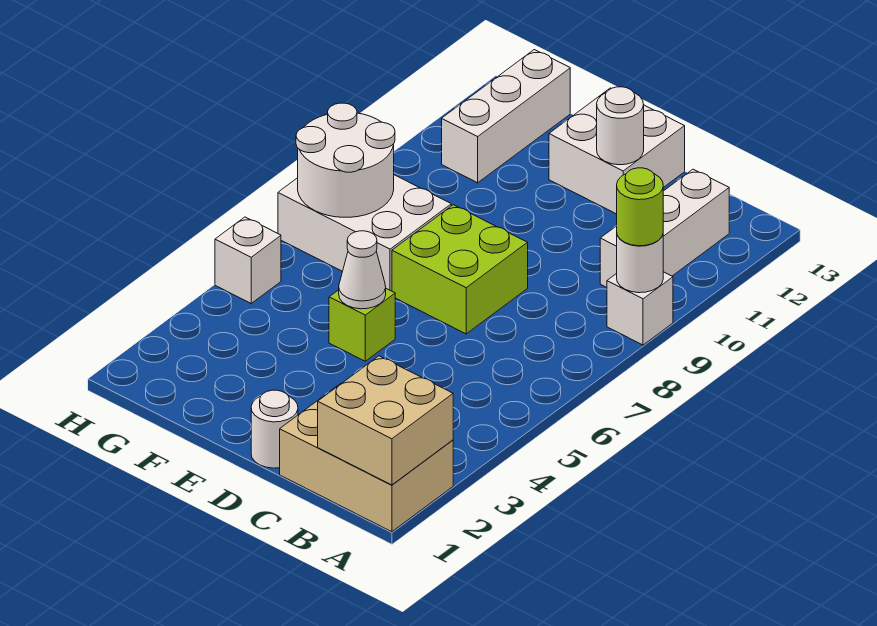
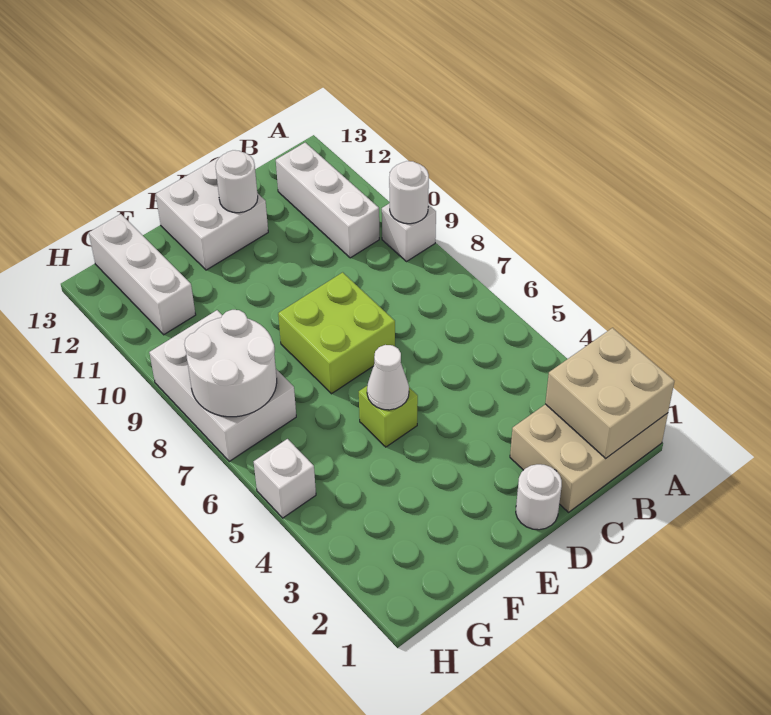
lime 1x1 round brick [617,168,663,246] -> none
white 2x3 brick [278,175,451,291] -> white 2x3 brick turned to [149,310,296,461]

